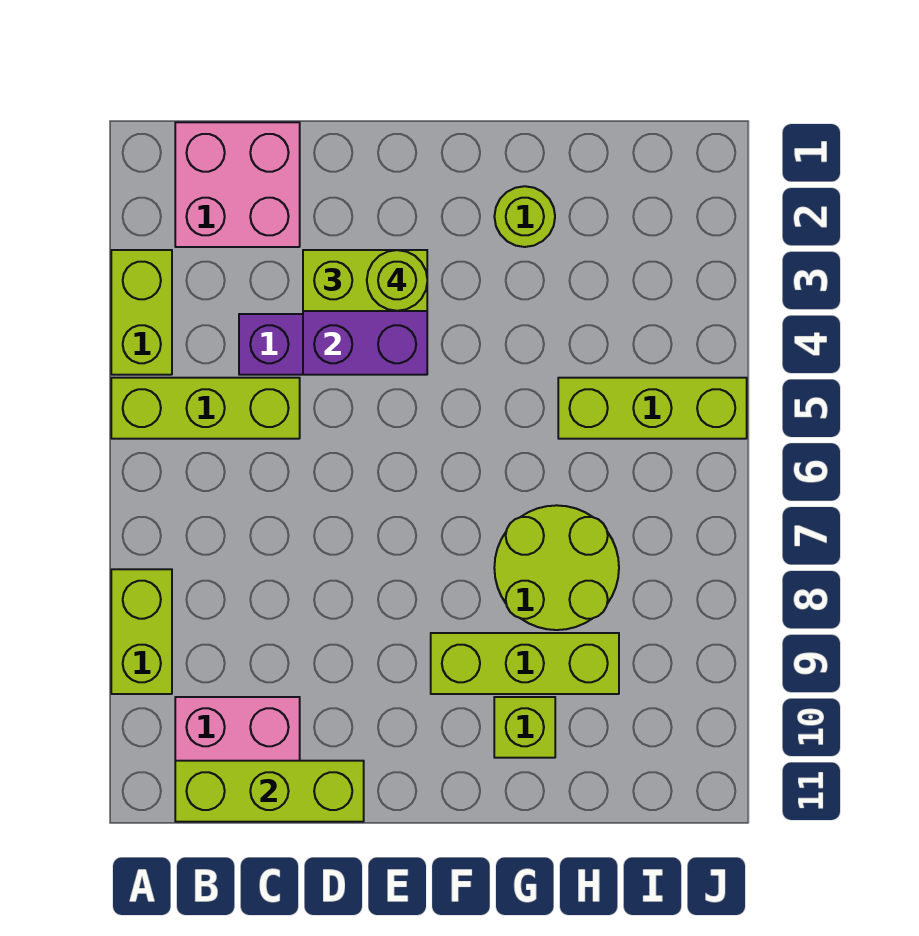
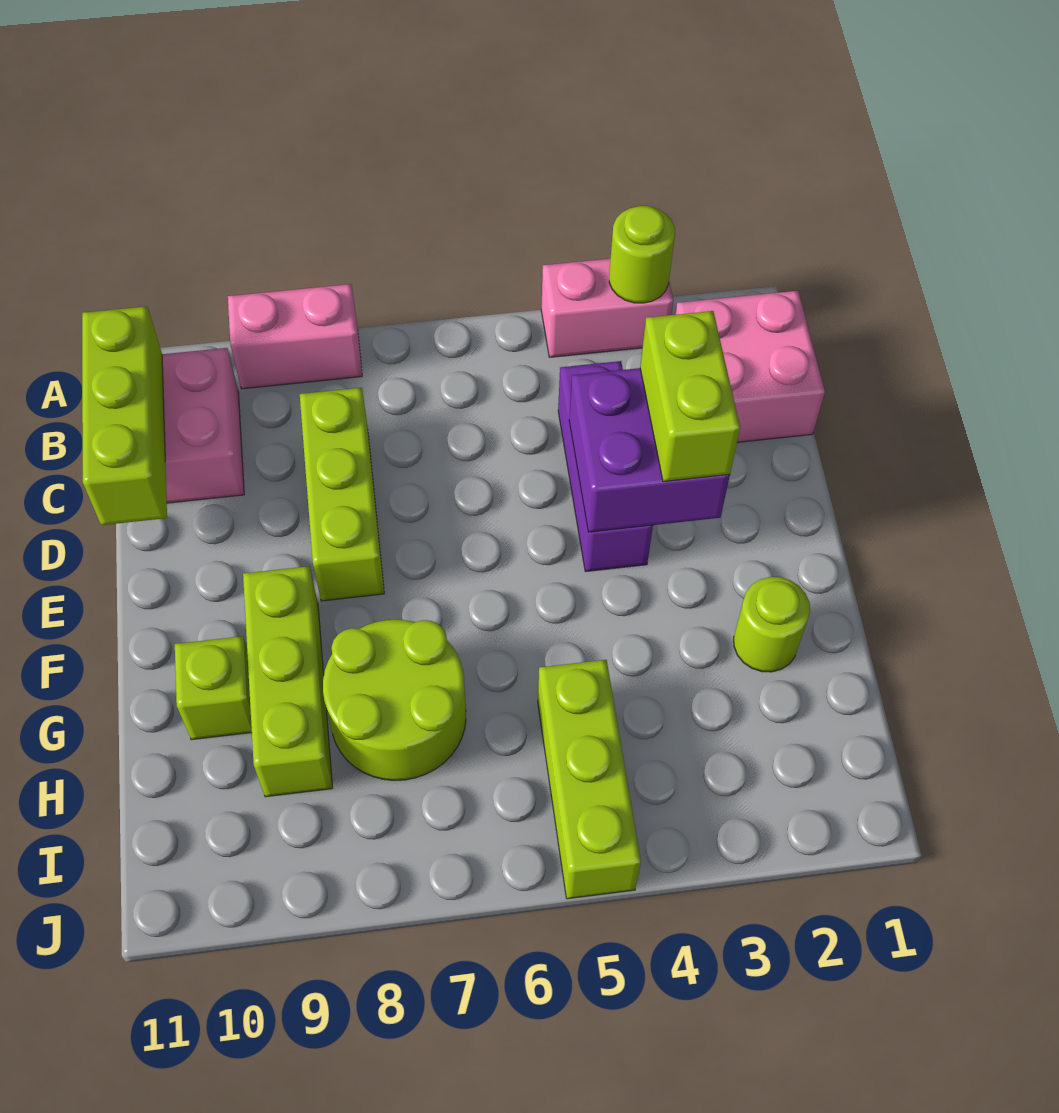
lime 1x2 brick [111,250,172,375] -> pink 1x2 brick [541,259,673,357]
lime 1x3 brick [111,378,300,439] -> lime 1x3 brick moved to [300,388,384,601]
lime 1x2 brick [111,569,172,694] -> pink 1x2 brick [228,284,362,389]
lime 1x1 round brick [367,250,427,311] -> lime 1x1 round brick moved to [609,206,675,303]

